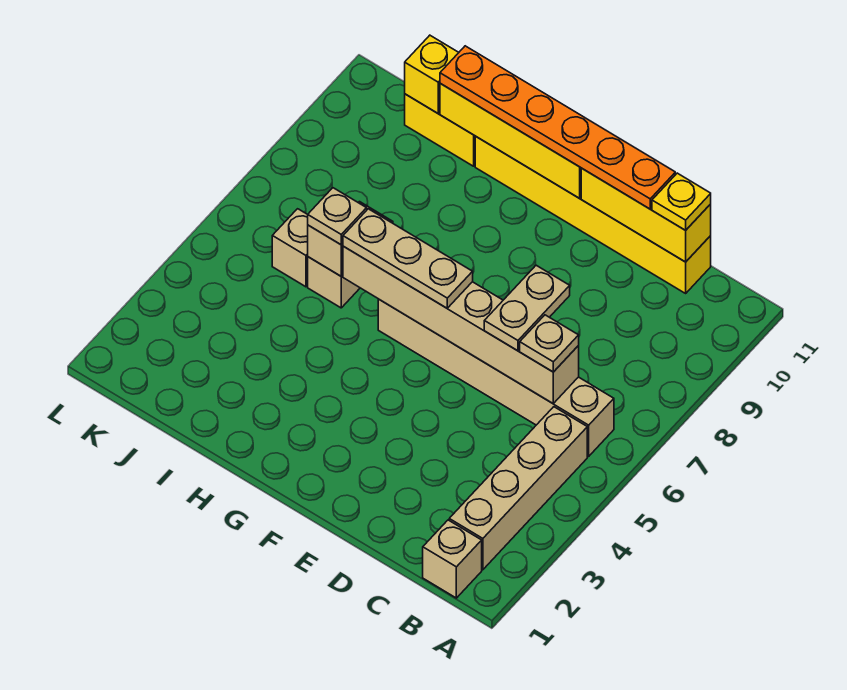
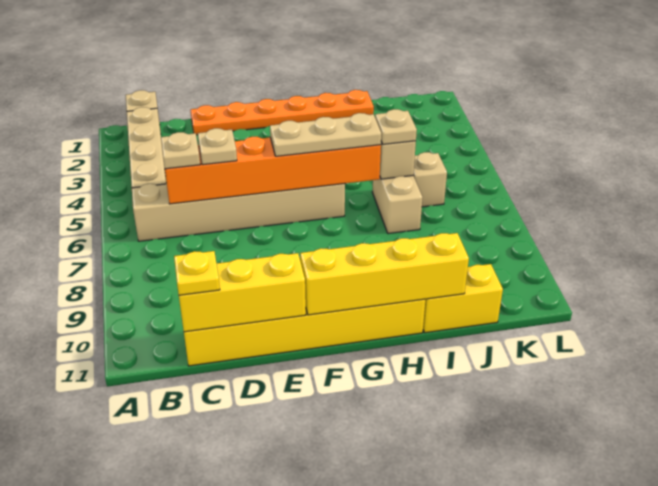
tan 1x6 brick [343,246,579,403] -> orange 1x6 brick [165,137,381,204]
tan 1x2 plate [484,265,570,351] -> tan 1x1 plate [198,128,237,165]
orange 1x6 plate [440,46,675,209] -> orange 1x6 plate moved to [191,90,374,135]
yellow 1x1 brick [405,35,459,113] -> none

